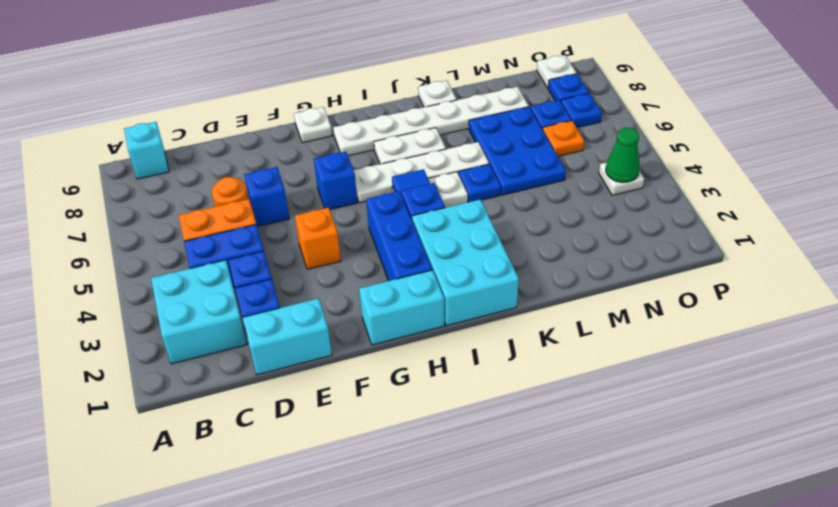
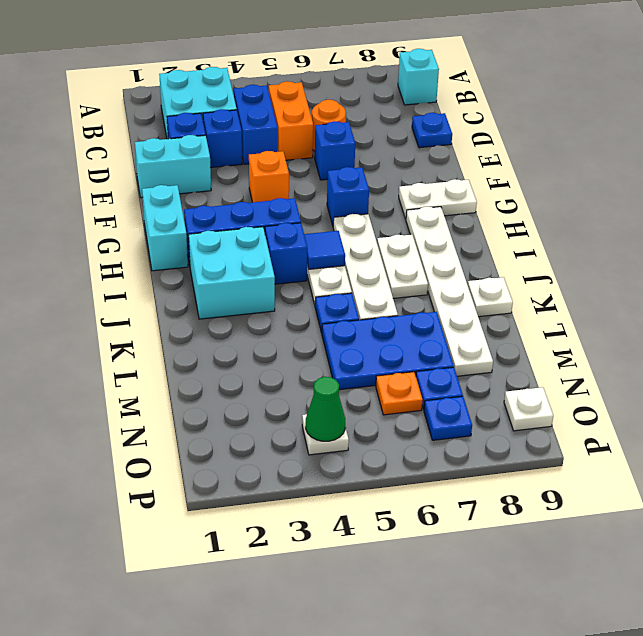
cyan 1x2 brick [242,298,332,375] -> cyan 1x2 brick turned to [135,135,211,198]
white 1x1 plate [294,107,332,143] -> white 1x2 plate [399,179,477,219]
cyan 2x3 brick [412,200,519,326] -> cyan 2x2 brick [188,227,275,319]
blue 1x1 plate [548,74,589,101] -> blue 1x1 plate moved to [412,113,452,148]

